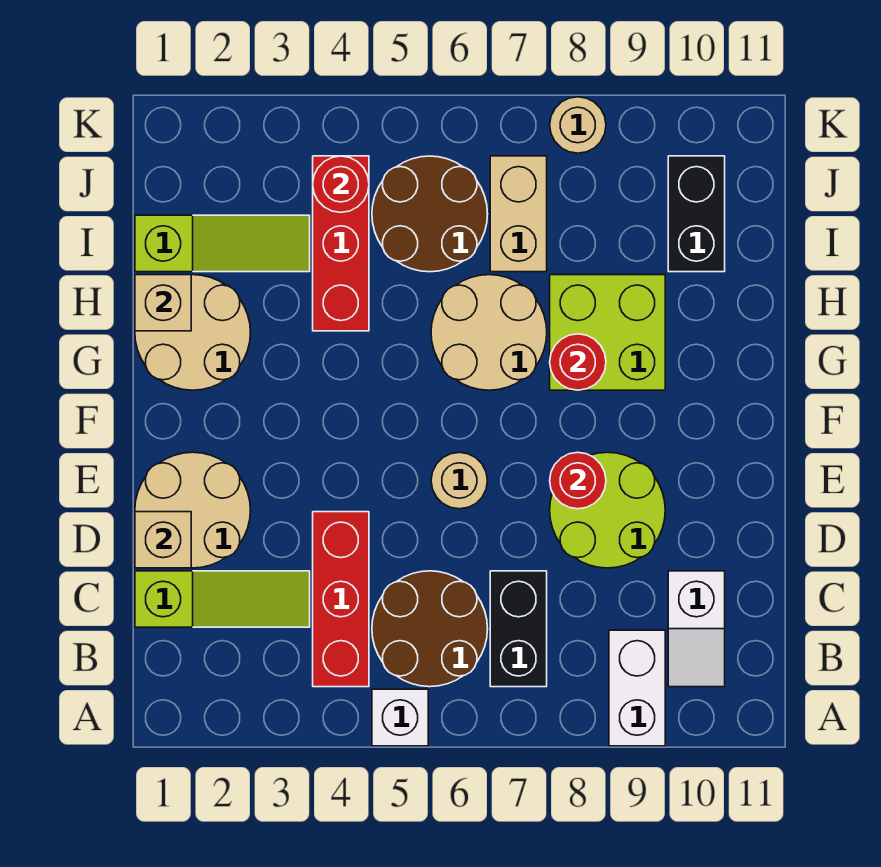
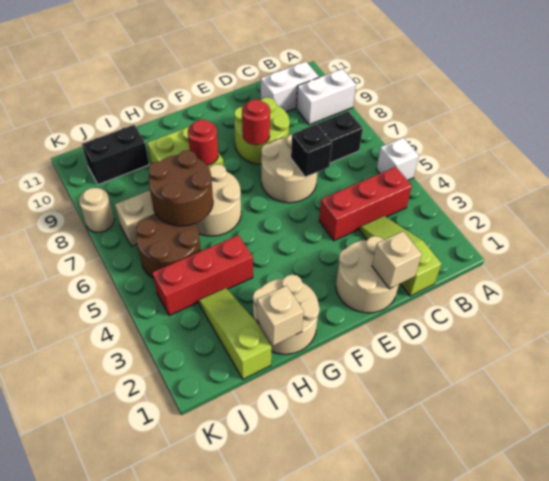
brown 2x2 round brick [372,571,488,687] -> brown 2x2 round brick moved to [148,150,213,226]
white 1x2 slope [668,571,725,687] -> white 1x2 brick [261,61,319,112]
none -> black 1x1 brick [291,124,332,177]
tan 1x1 round brick [431,452,488,509] -> tan 2x2 round brick [261,134,317,203]
red 1x1 round brick [313,156,369,212] -> none

